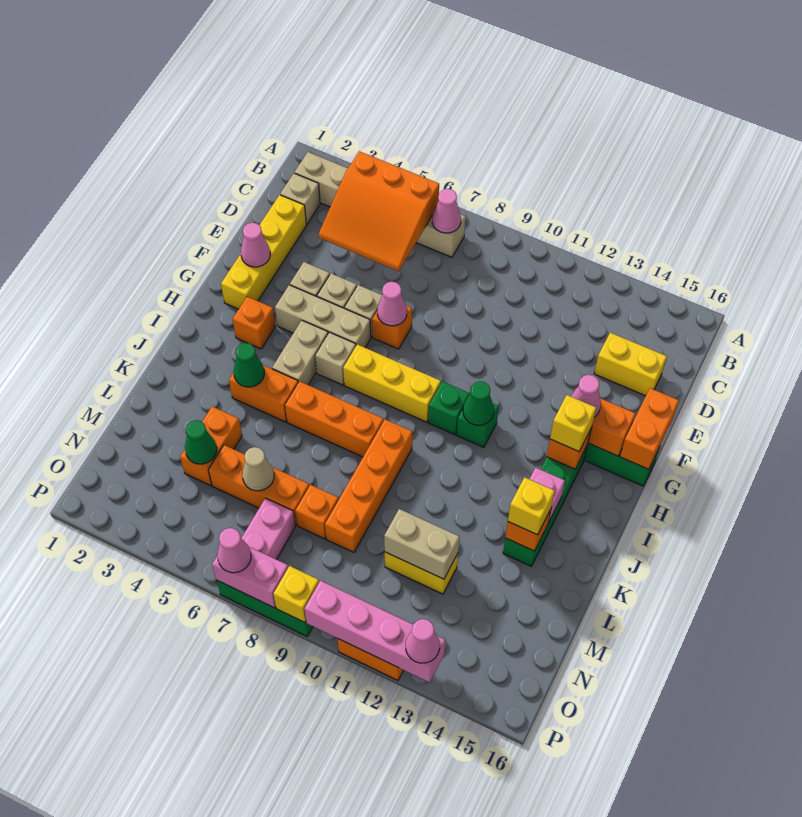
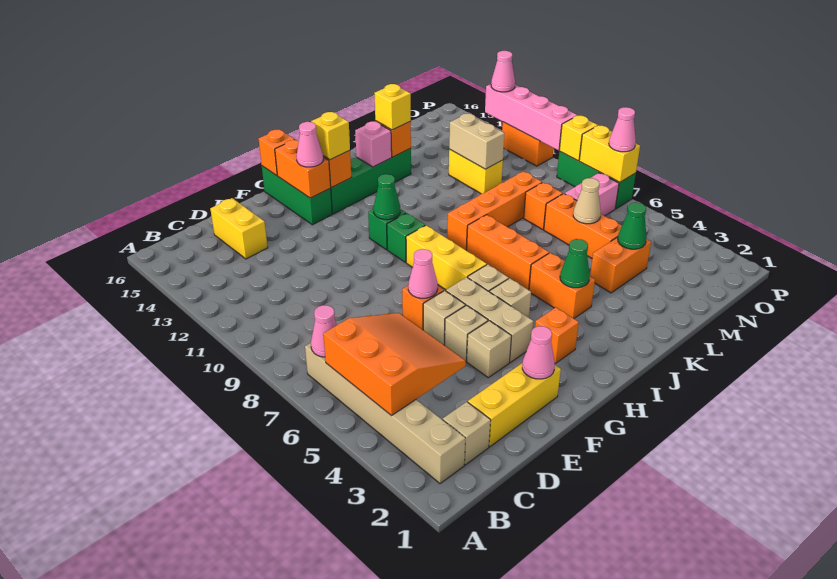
yellow 1x4 brick [221,195,306,309] -> yellow 1x3 brick [468,363,561,447]
orange 1x2 brick [620,388,679,469] -> orange 1x1 brick [259,130,295,175]
tan 1x2 brick [272,320,328,385] -> tan 1x1 brick [490,278,531,318]
pink 1x2 brick [212,547,288,608] -> yellow 1x2 brick [579,126,640,182]

